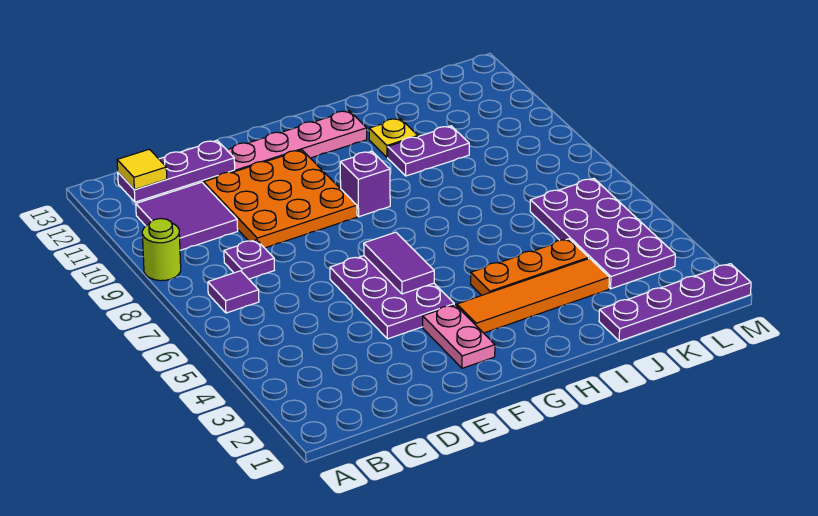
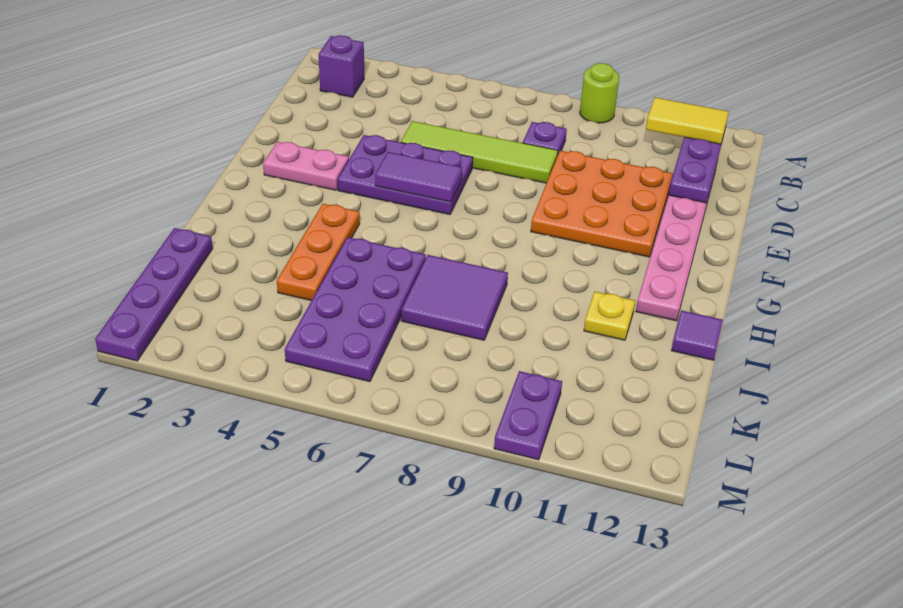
purple 1x1 tile [208,271,259,313] -> purple 1x1 tile moved to [671,310,723,360]
purple 2x2 tile [136,182,238,250] -> purple 2x2 tile moved to [401,255,508,340]
yellow 1x1 tile [117,149,167,190] -> yellow 1x2 tile [646,98,729,144]
none -> lime 1x4 tile [401,121,558,183]
orange 1x4 tile [457,258,609,333] -> none
purple 1x1 brick [340,151,390,217] -> purple 1x1 brick moved to [319,35,364,97]
purple 1x2 plate [388,126,469,176] -> purple 1x2 plate moved to [494,371,562,460]
purple 2x4 plate [530,178,675,289] -> purple 2x4 plate turned to [285,237,426,382]

